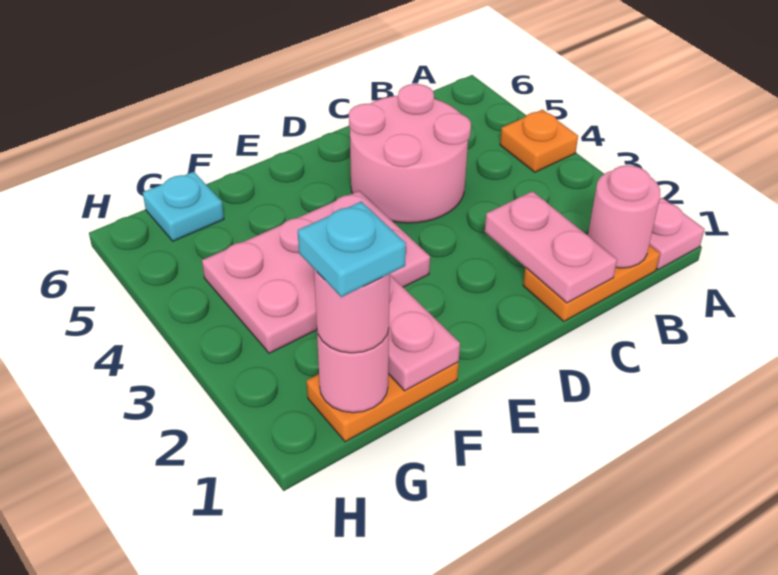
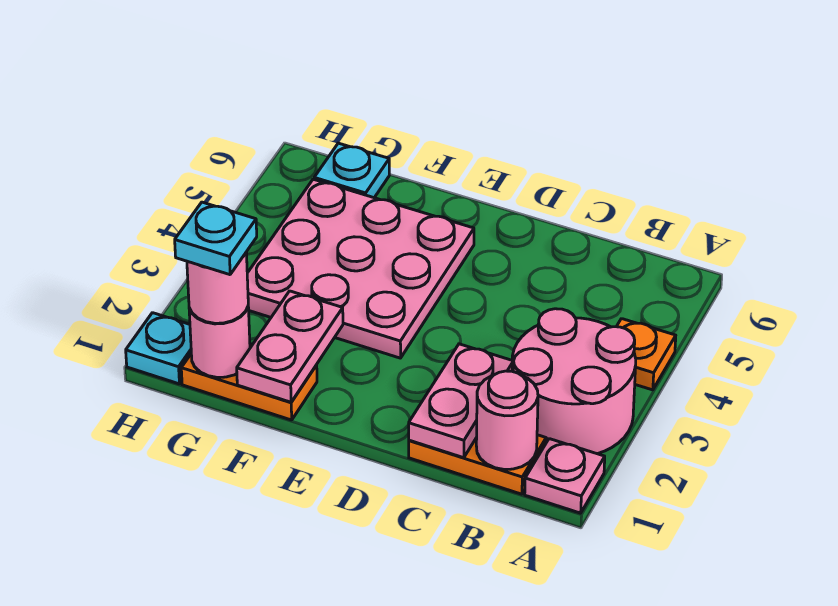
pink 2x2 round brick [349,84,471,223] -> pink 2x2 round brick moved to [512,309,636,454]
pink 2x3 plate [202,191,430,353] -> pink 3x3 plate [247,179,474,358]
none -> cyan 1x1 plate [126,313,191,384]

